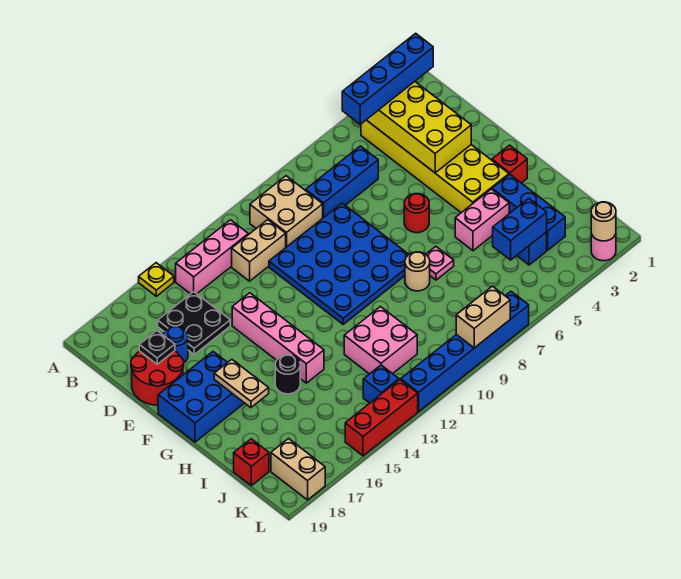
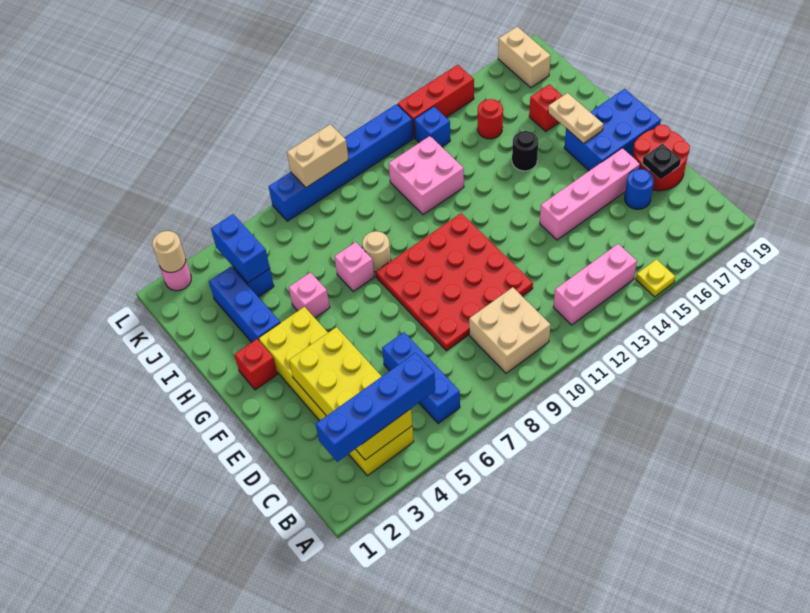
blue 1x3 brick [306,146,378,218] -> blue 1x3 brick turned to [382,332,460,424]
tan 1x2 brick [232,220,286,281] -> none
black 2x2 plate [158,292,230,354] -> none
blue 4x4 plate [269,203,409,324] -> red 4x4 plate [376,213,533,351]
pink 1x4 brick [232,293,324,383] -> pink 1x4 brick turned to [540,148,640,240]
red 1x1 round brick [404,194,429,233] -> red 1x1 round brick moved to [478,99,503,139]
pink 1x2 brick [455,189,509,251] -> pink 1x1 brick [289,273,330,318]
pink 1x1 plate [426,246,454,280] -> pink 1x1 brick [335,242,374,291]
blue 1x2 brick [493,199,547,260] -> blue 1x2 brick turned to [211,214,270,283]
red 1x1 brick [234,439,269,486] -> red 1x1 brick moved to [529,84,562,131]

